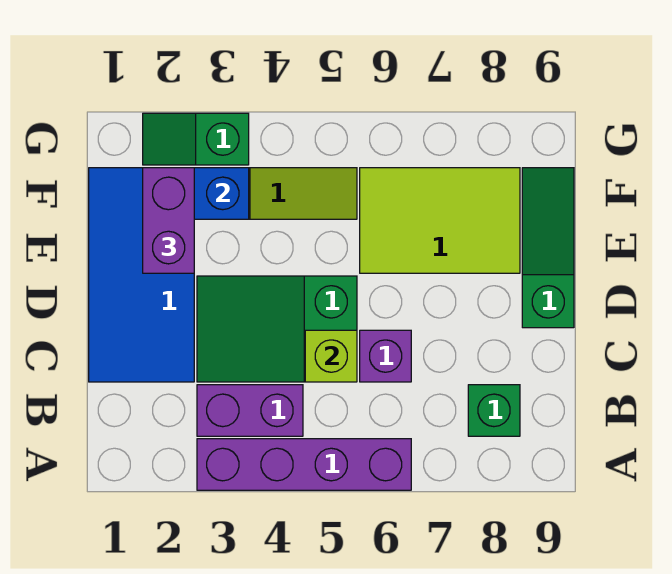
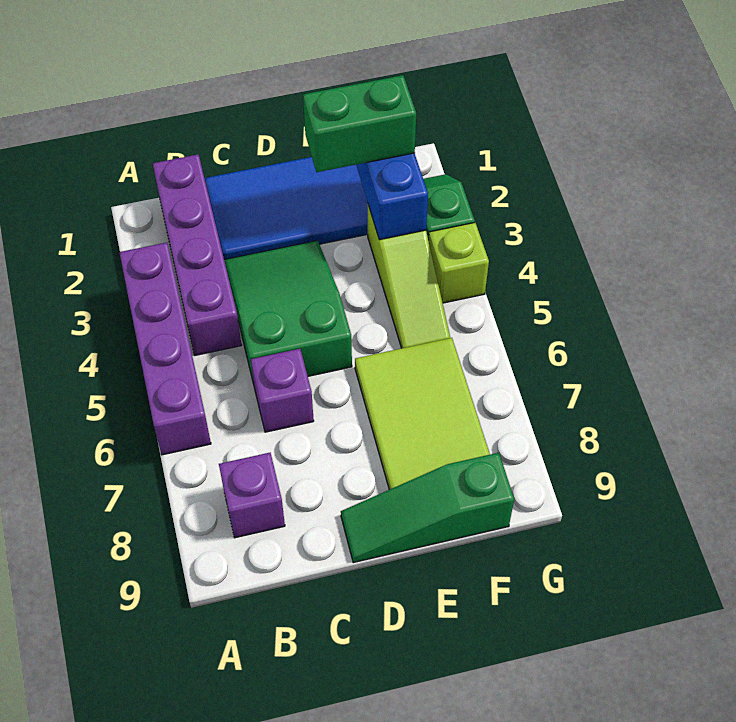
purple 1x2 brick [197,385,303,436] -> purple 1x4 brick [153,155,242,356]
green 1x1 brick [468,385,520,436] -> purple 1x1 brick [219,453,285,538]
lime 1x1 brick [305,330,357,382] -> lime 1x1 brick moved to [428,223,489,303]
green 1x3 slope [522,168,574,328] -> green 1x3 slope turned to [341,453,514,563]
purple 1x2 brick [143,168,194,273] -> green 1x2 brick [303,75,416,172]

